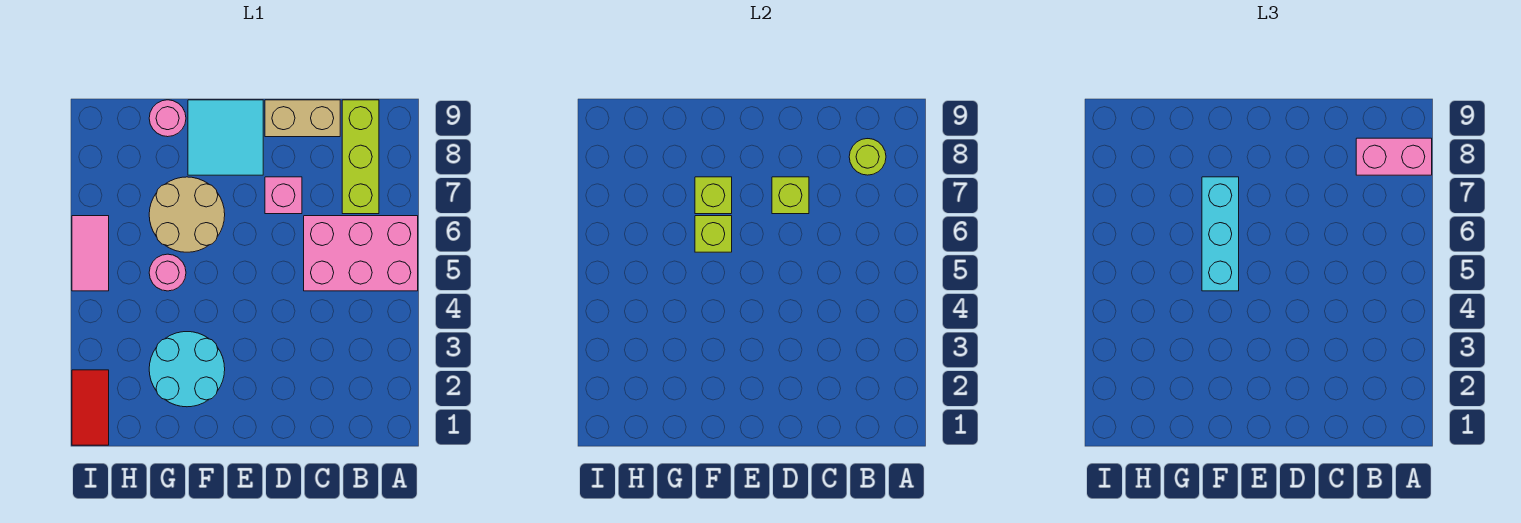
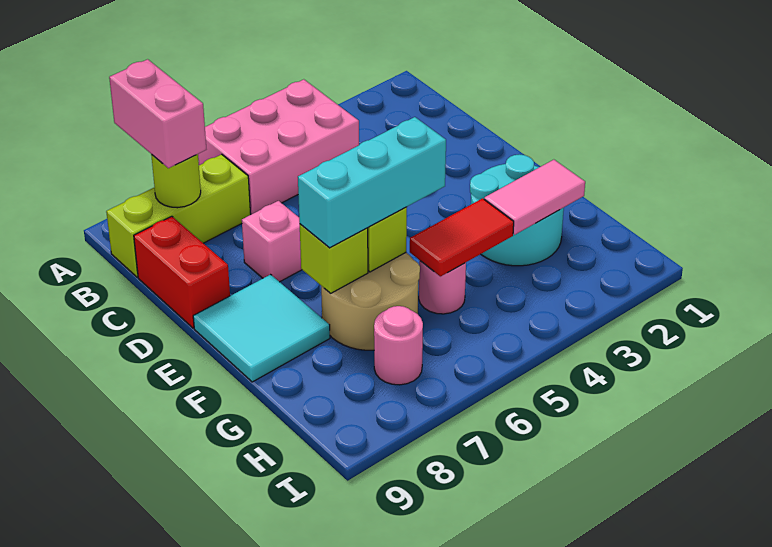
pink 2x3 brick [304,216,418,291] -> pink 2x3 brick turned to [198,79,359,214]
tan 1x2 brick [265,100,340,137] -> red 1x2 brick [134,216,230,328]
lime 1x1 brick [772,177,809,214] -> none
pink 1x1 round brick [149,100,186,137] -> pink 1x1 round brick moved to [374,306,423,385]
red 1x2 tile [72,370,109,445] -> red 1x2 tile moved to [410,198,514,276]
pink 1x2 tile [72,216,109,291] -> pink 1x2 tile moved to [484,160,585,235]

